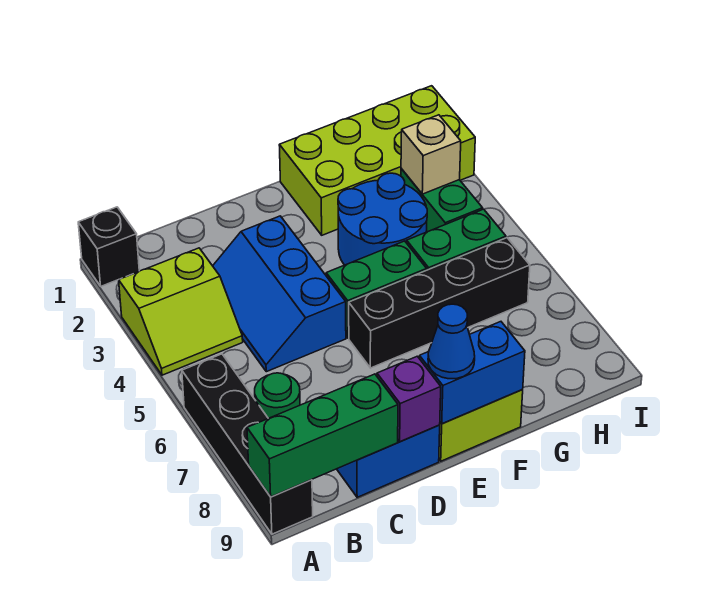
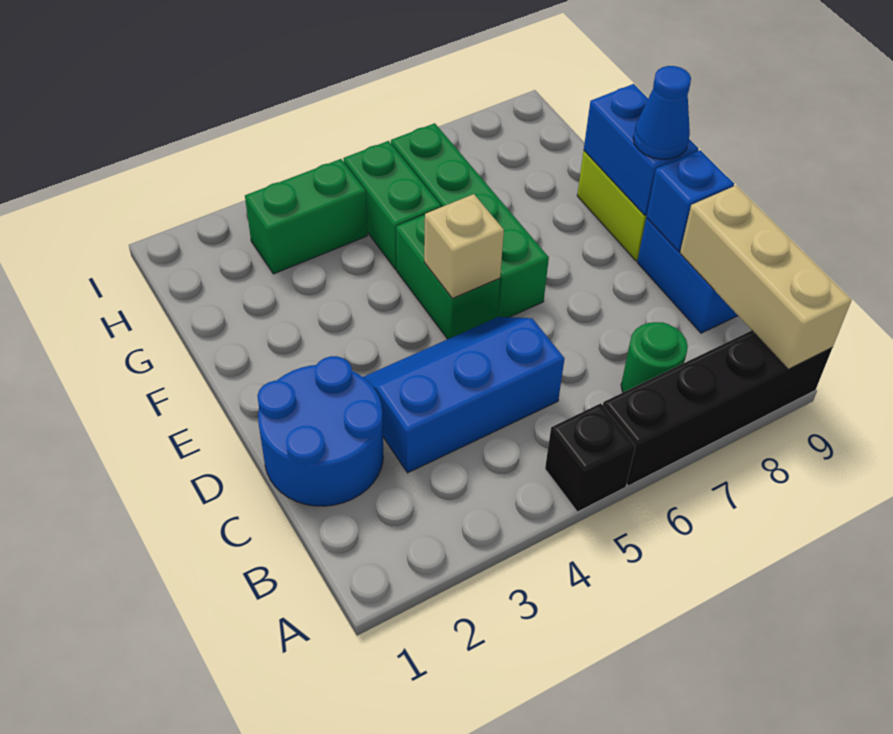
black 1x1 brick [78,207,139,286] -> black 1x1 brick moved to [545,403,636,512]
lime 2x2 slope [119,248,243,375] -> none
green 1x3 brick [247,374,398,497] -> tan 1x3 brick [680,186,852,369]
blue 2x3 slope [213,216,346,372] -> blue 2x3 slope turned to [364,317,565,473]
purple 1x1 brick [377,356,441,442] -> blue 1x1 brick [646,150,734,251]
black 1x4 brick [349,238,530,368] -> green 1x4 brick [391,123,549,317]
lime 2x4 brick [279,86,475,235] -> none
blue 2x2 round brick [338,173,427,265] -> blue 2x2 round brick moved to [257,356,383,506]
tan 1x1 brick [401,115,461,194] -> tan 1x1 brick moved to [424,194,504,298]

